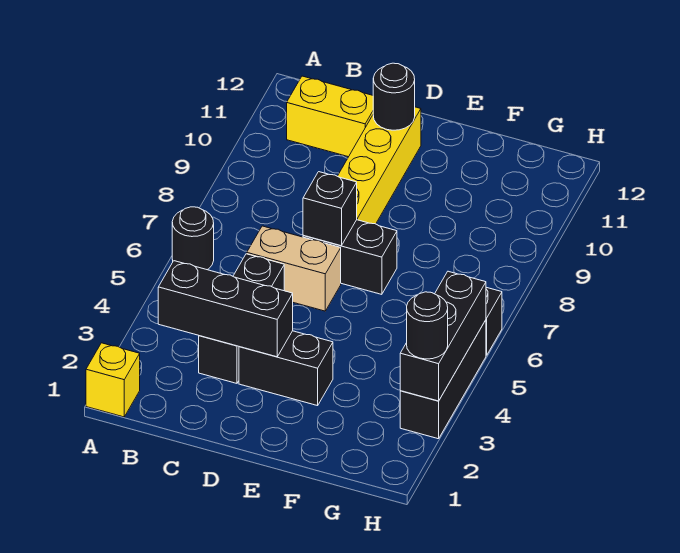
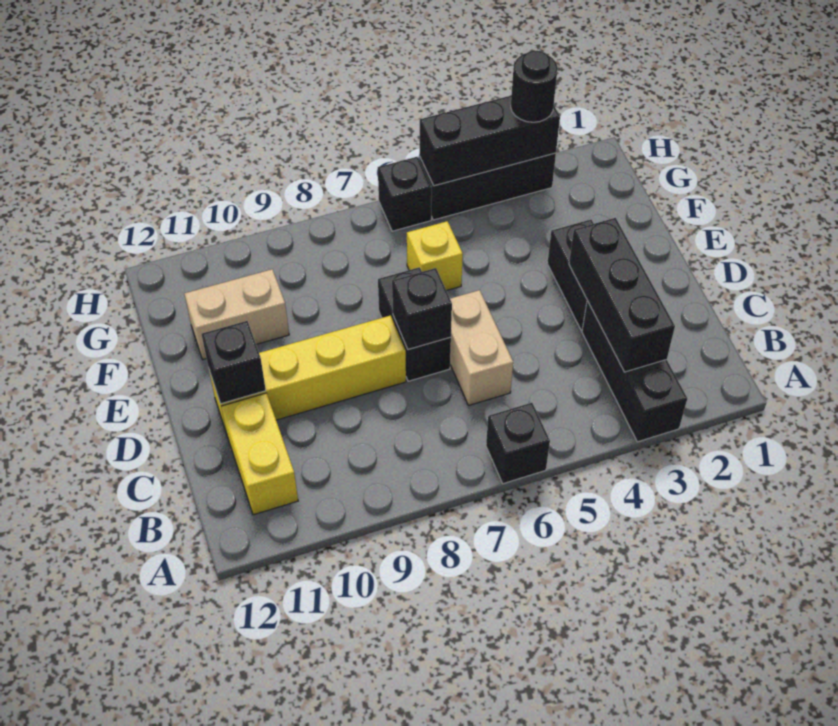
yellow 1x1 brick [86,343,140,417] -> yellow 1x1 brick moved to [406,221,463,291]
black 1x1 round brick [172,207,214,270] -> black 1x1 brick [486,403,550,484]
black 1x3 brick [199,254,284,383] -> black 1x3 brick turned to [582,301,687,442]
black 1x1 round brick [373,63,415,130] -> black 1x1 brick [201,321,266,404]
none -> tan 1x2 brick [184,269,289,359]

